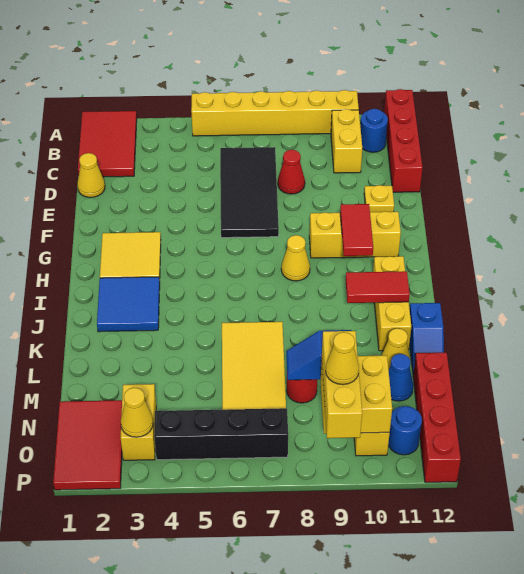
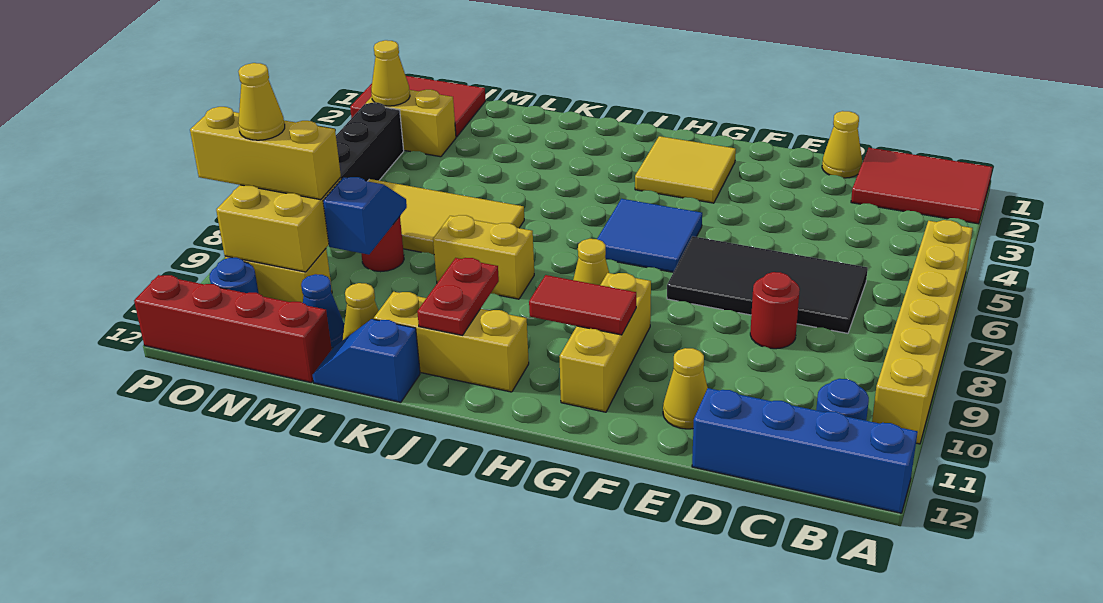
red 1x4 brick [384,89,423,192] -> blue 1x4 brick [692,388,918,513]
yellow 1x2 brick [331,109,362,173] -> yellow 1x2 brick moved to [433,215,534,299]
red 1x1 cone [278,150,305,194] -> red 1x1 round brick [750,272,800,349]
yellow 1x1 plate [364,185,394,212] -> yellow 1x1 cone [663,348,708,429]
blue 2x2 tile [97,277,160,332] -> blue 2x2 tile moved to [597,199,702,272]
red 1x2 tile [346,271,410,303] -> red 1x2 plate [417,258,499,335]

